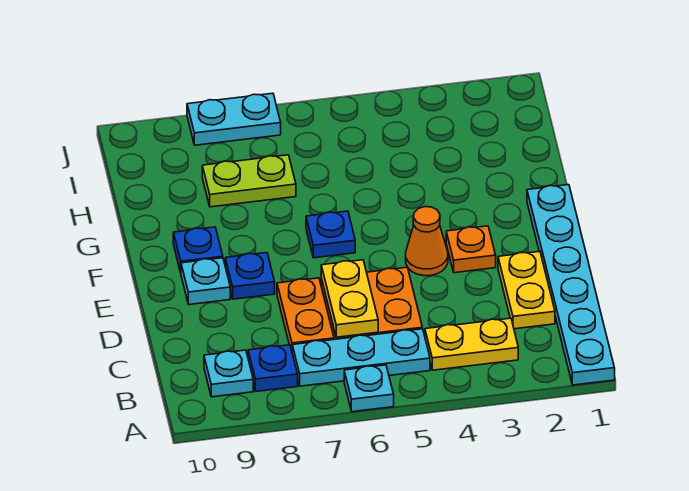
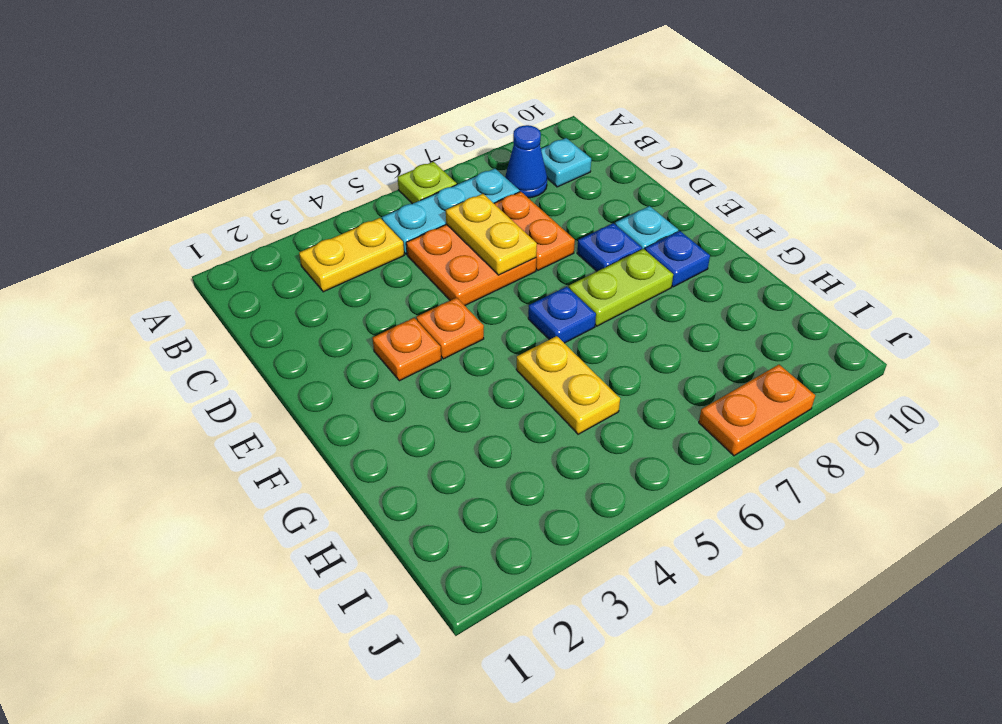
cyan 1x6 plate [527,185,615,385] -> none
cyan 1x1 plate [344,365,394,412] -> lime 1x1 plate [398,162,457,204]
blue 1x1 plate [248,345,298,392] -> blue 1x1 cone [505,125,547,198]
yellow 1x2 plate [498,251,555,329] -> yellow 1x2 plate moved to [516,336,620,434]
orange 1x1 cone [406,207,448,276] -> orange 1x1 plate [416,298,484,359]
lime 1x2 plate [202,155,296,207] -> lime 1x2 plate moved to [569,249,673,326]
cyan 1x2 plate [187,93,281,145] -> orange 1x2 plate [699,365,815,456]

